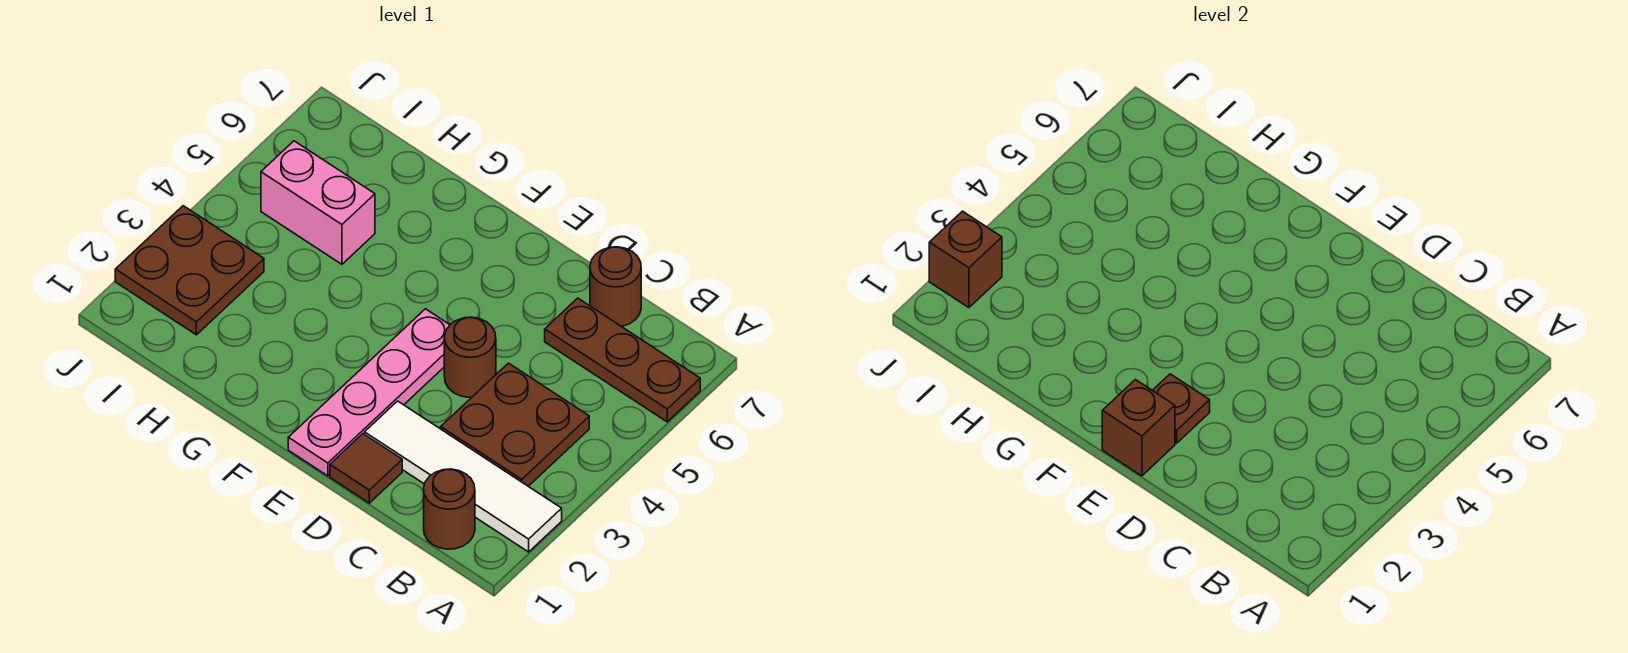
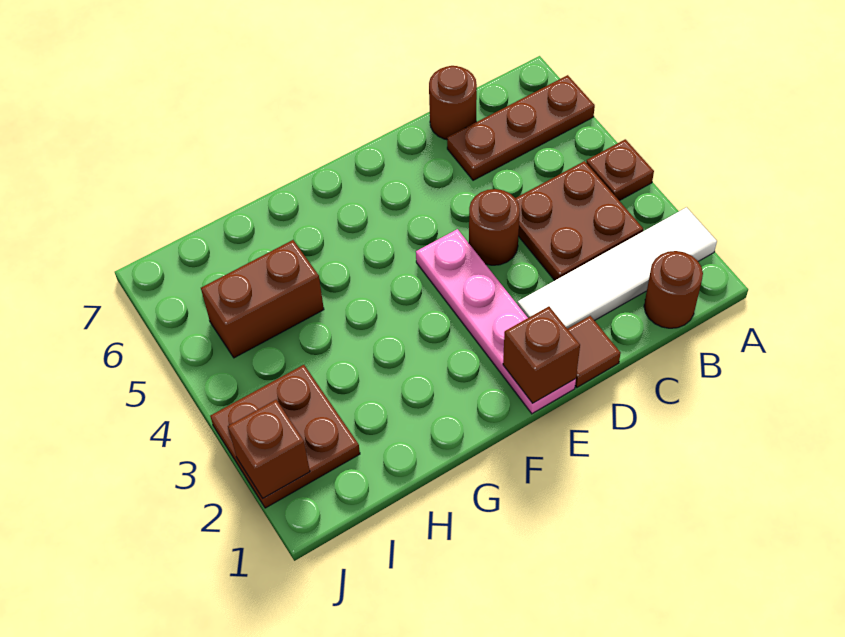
brown 1x1 plate [1153,374,1210,443] -> brown 1x1 plate moved to [586,139,654,201]
pink 1x2 brick [261,141,375,264] -> brown 1x2 brick [201,240,324,358]

